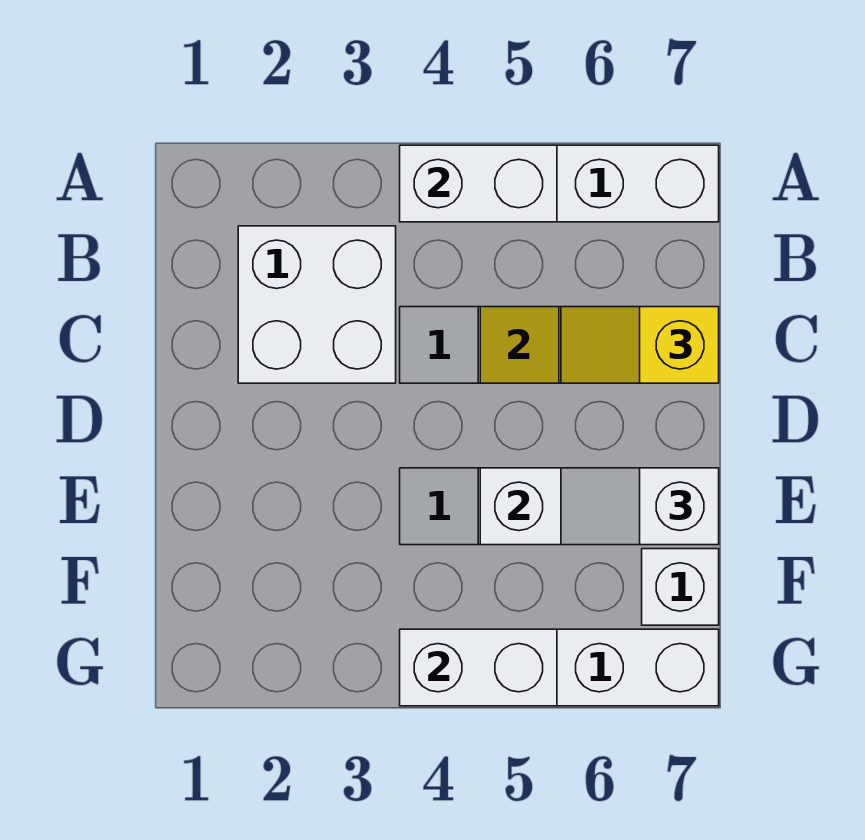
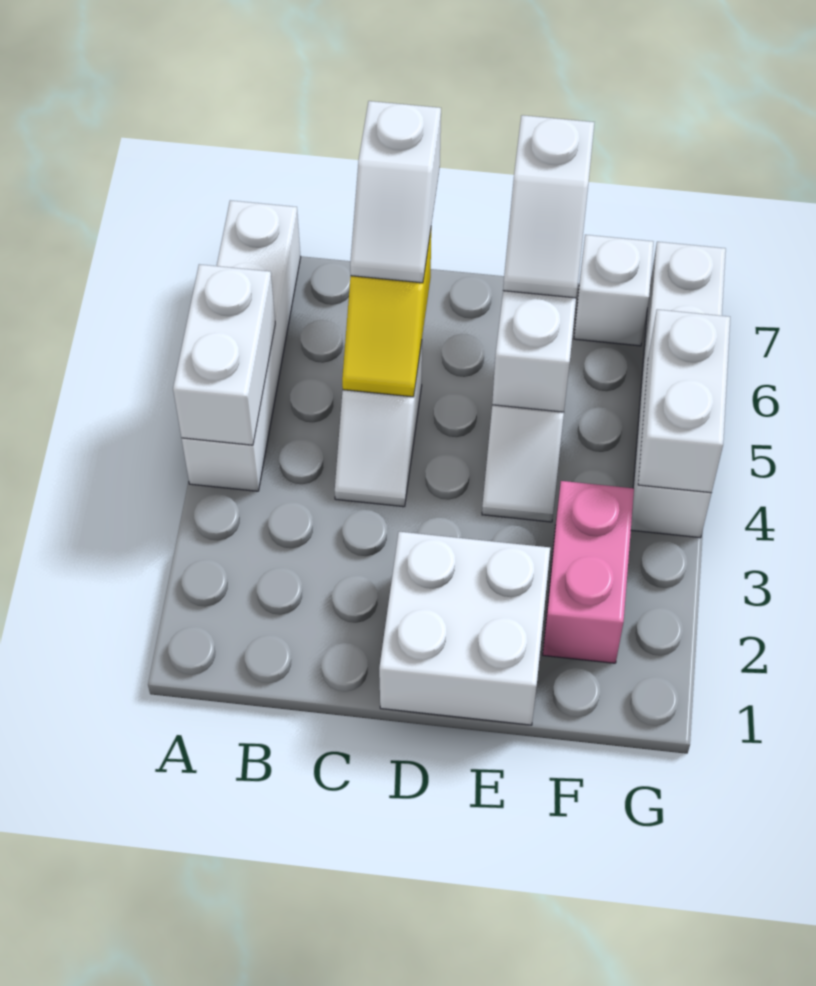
white 2x2 brick [238,226,396,383] -> white 2x2 brick moved to [379,532,550,725]
yellow 1x2 slope [561,307,719,383] -> white 1x2 slope [350,101,441,283]
none -> pink 1x2 brick [543,481,634,663]

